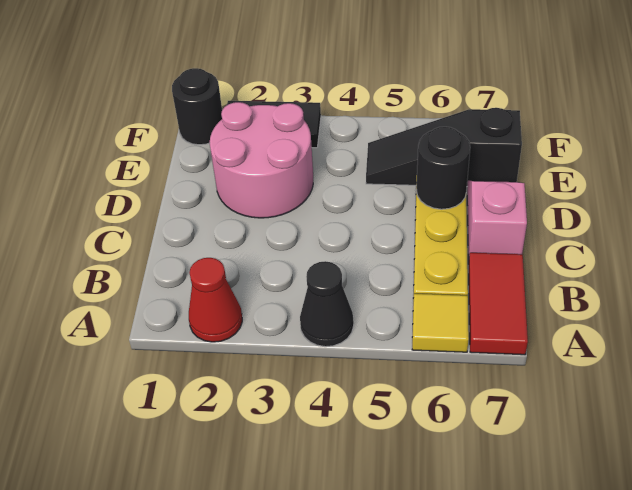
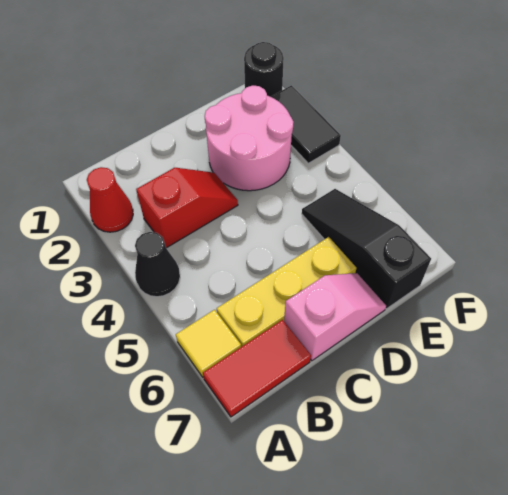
none -> red 1x2 slope [136,168,238,248]
black 1x1 round brick [416,127,470,209] -> none

